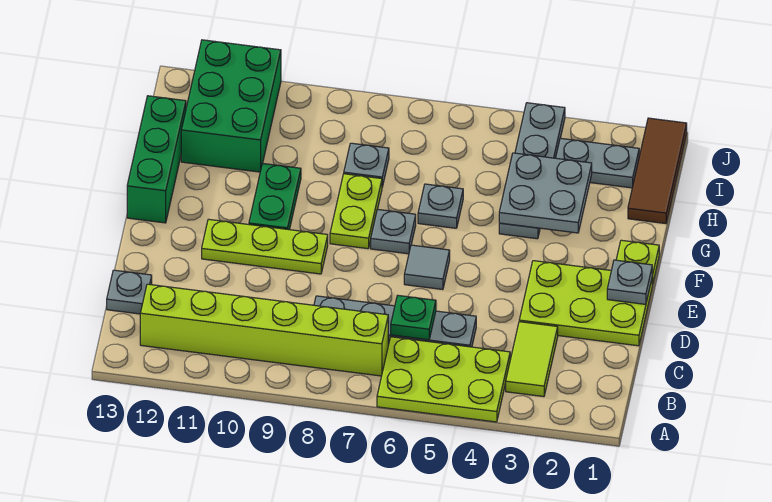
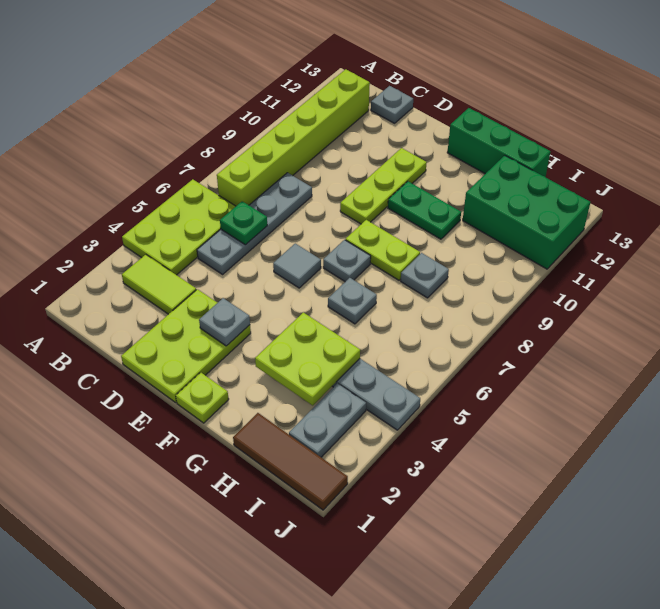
grey 1x1 plate [607,260,652,304] -> grey 1x1 plate moved to [199,298,250,346]
grey 2x2 plate [499,153,592,233] -> lime 2x2 plate [255,312,360,405]

